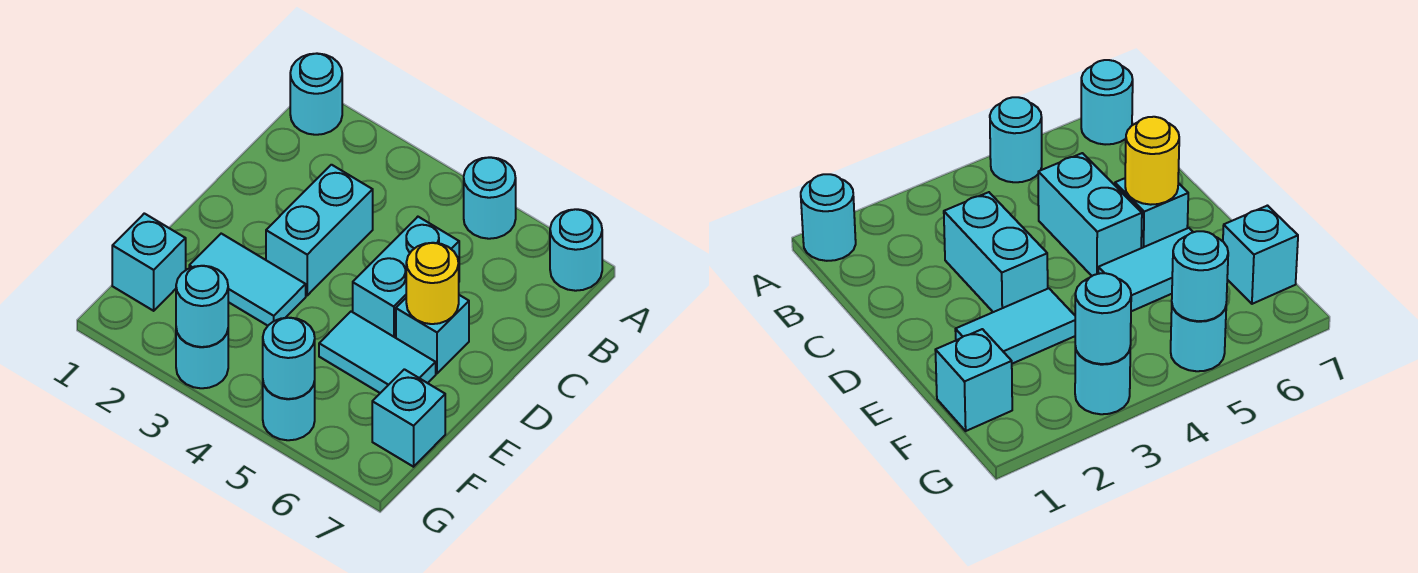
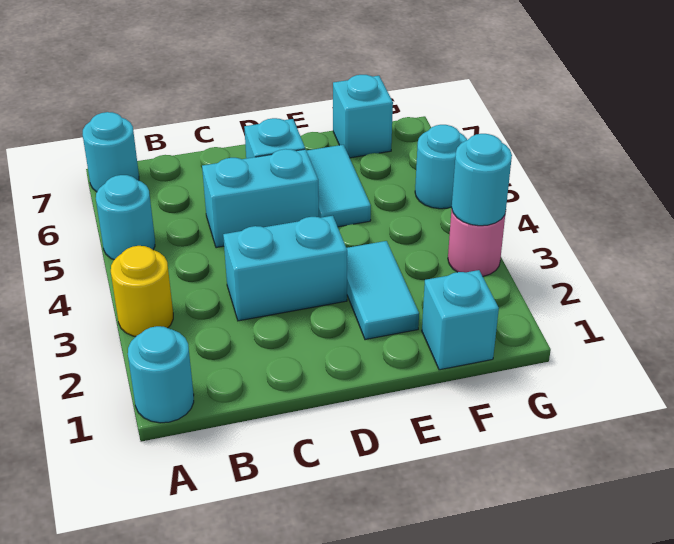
yellow 1x1 round brick [406,243,459,324] -> yellow 1x1 round brick moved to [111,246,173,337]
cyan 1x1 round brick [176,329,228,388] -> pink 1x1 round brick [448,209,506,276]
cyan 1x1 round brick [263,318,315,399] -> none

